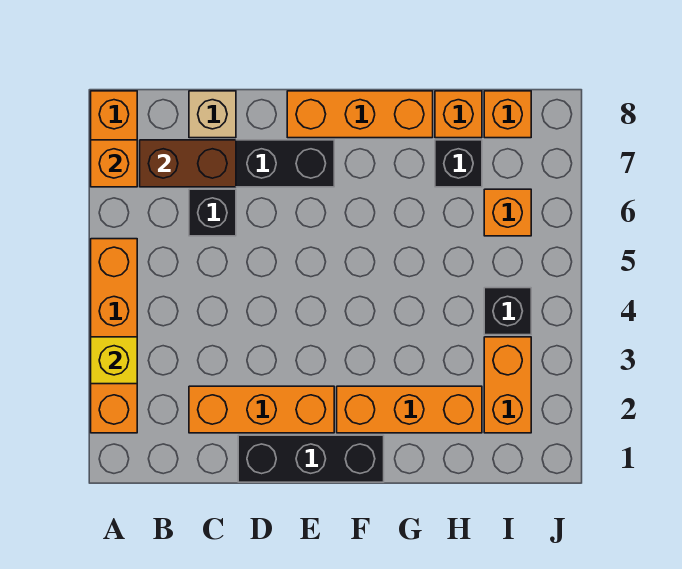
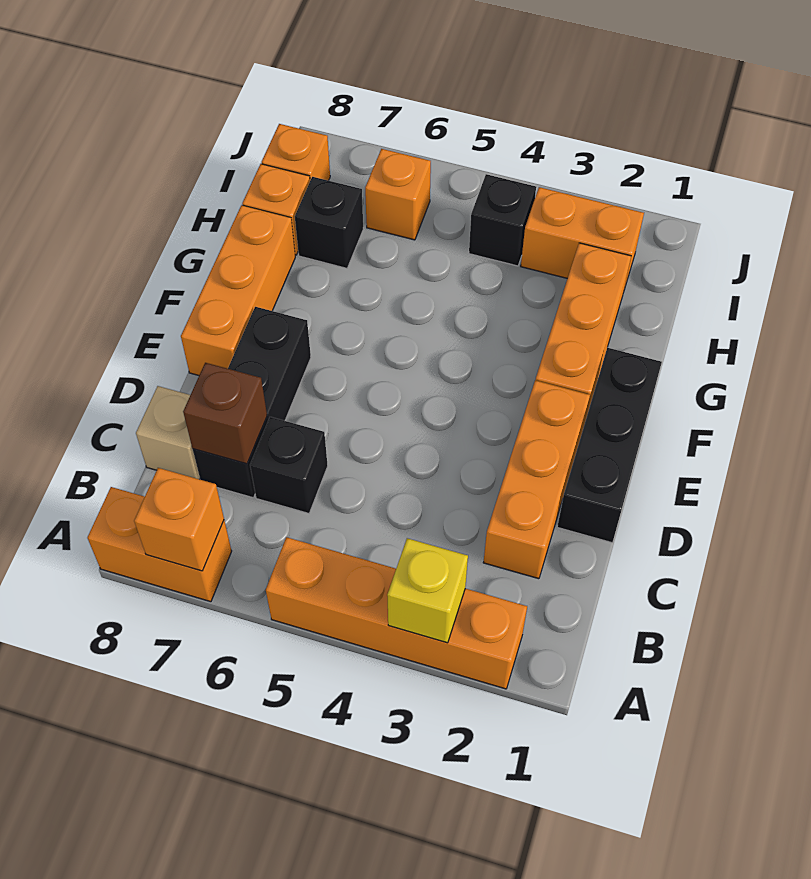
brown 1x2 brick [140,140,236,187] -> brown 1x1 brick [183,363,267,464]

